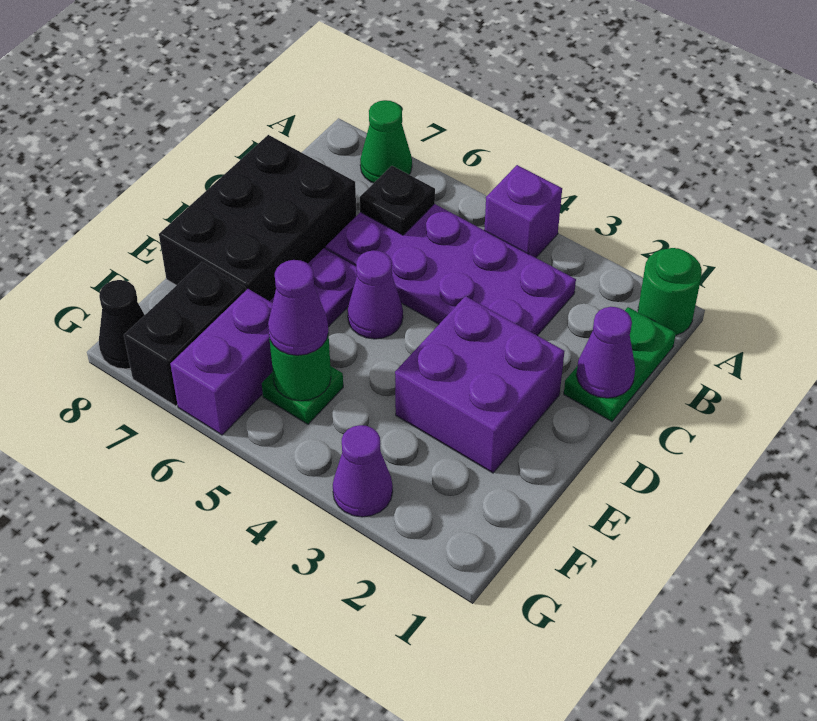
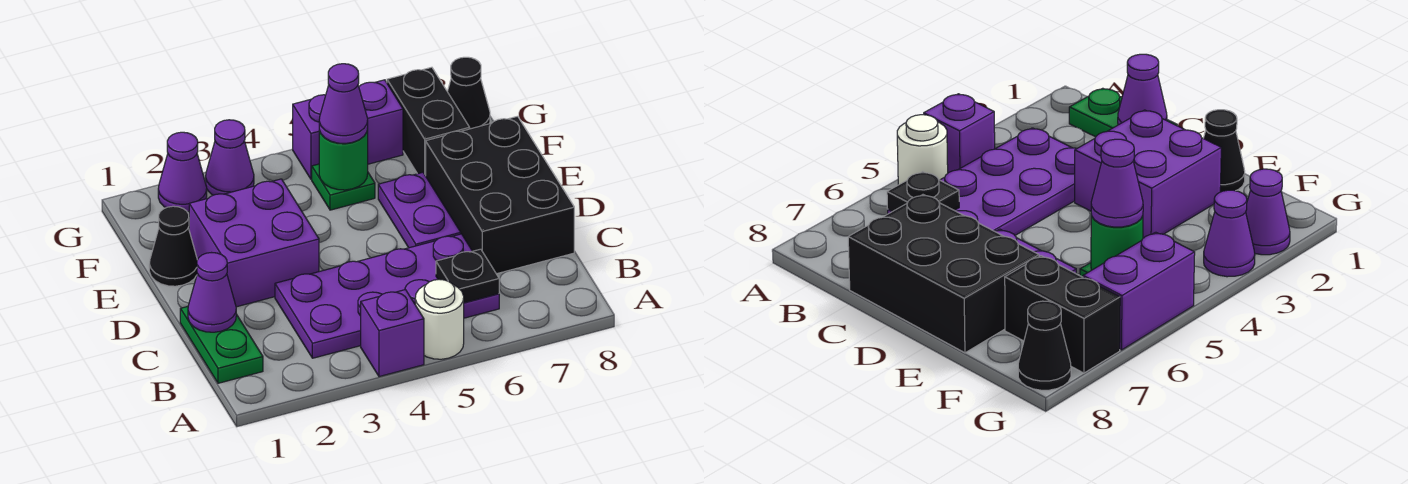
green 1x1 round brick [638,248,702,335] -> none
none -> white 1x1 round brick [415,279,464,359]
green 1x1 cone [360,100,412,183] -> none
purple 1x1 cone [347,250,403,339] -> purple 1x1 cone moved to [158,132,207,212]
none -> black 1x1 cone [149,206,197,286]
purple 1x2 brick [170,289,273,435] -> purple 1x2 brick turned to [293,80,403,179]

